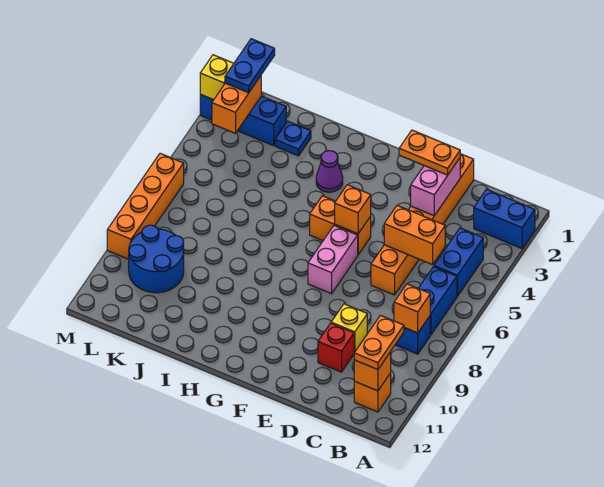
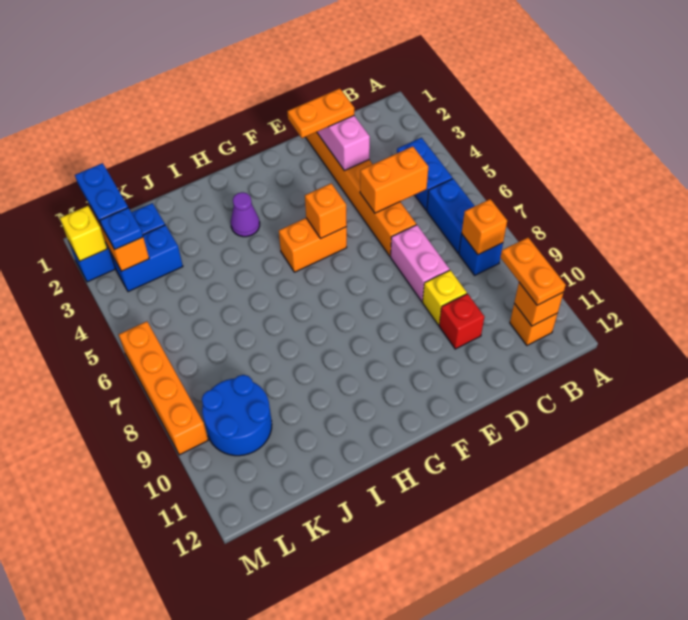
blue 1x2 brick [474,189,535,248] -> blue 1x2 brick moved to [110,225,183,292]
pink 1x2 brick [308,226,358,294] -> pink 1x2 brick moved to [391,225,449,301]
blue 1x1 plate [275,121,311,156] -> blue 1x1 plate moved to [100,208,143,249]

